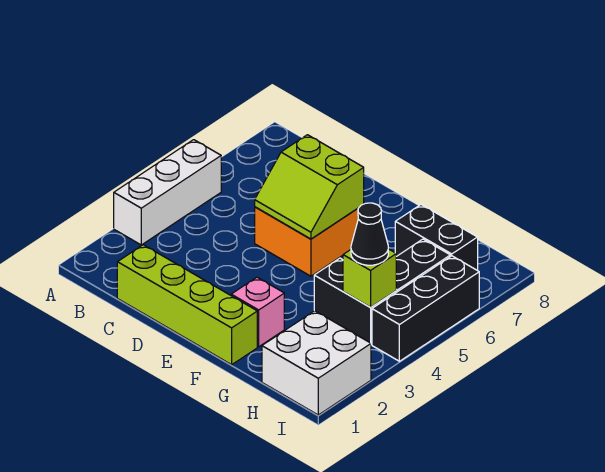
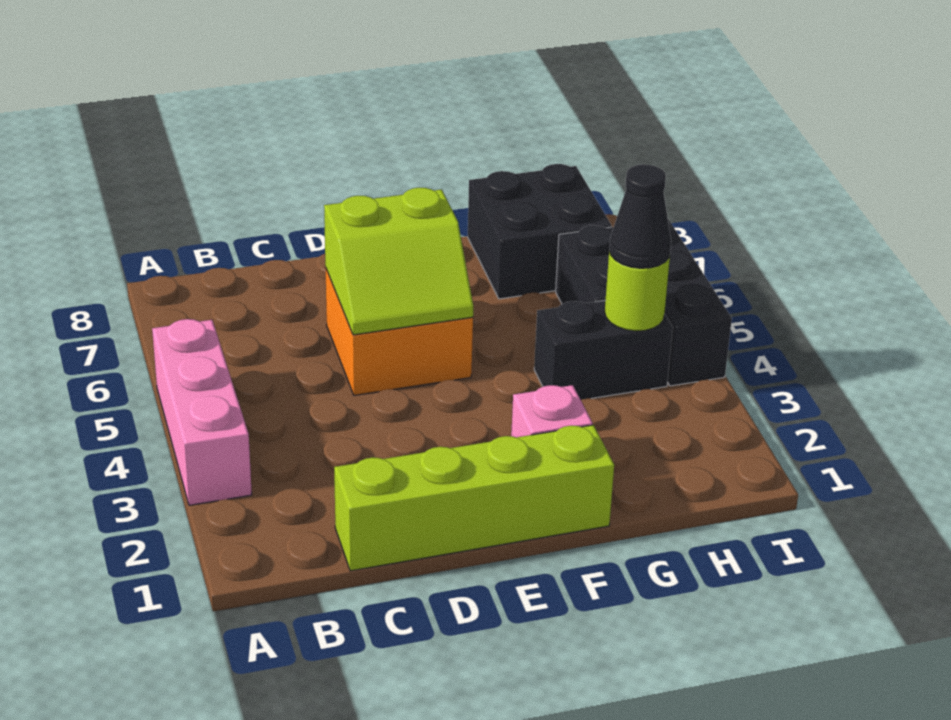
white 1x3 brick [114,140,221,245] -> pink 1x3 brick [152,319,252,505]
black 1x2 brick [395,205,478,271] -> black 2x2 brick [468,164,612,299]
white 2x2 brick [262,311,371,415] -> none
lime 1x1 brick [343,249,396,307] -> lime 1x1 round brick [605,251,670,331]

